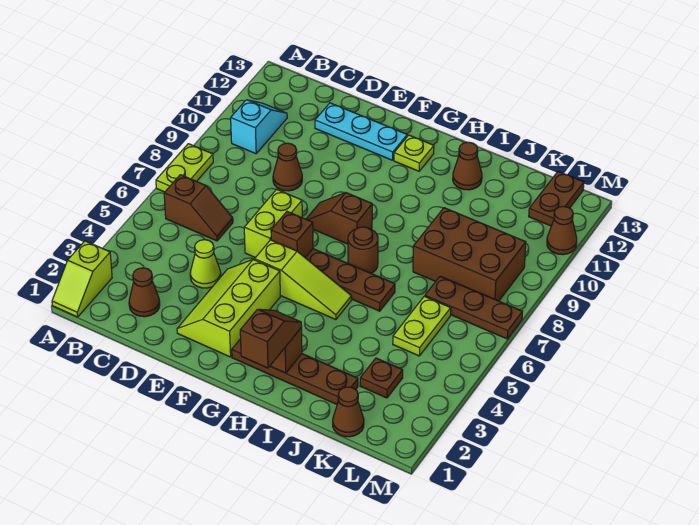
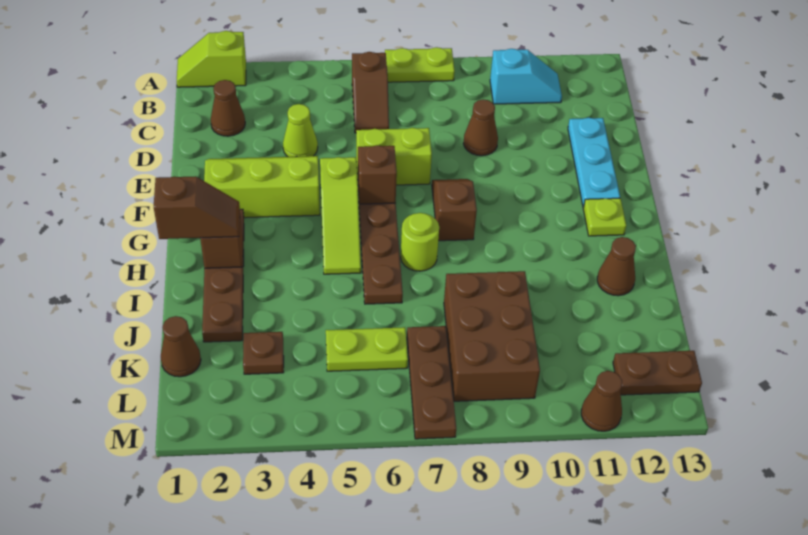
brown 1x1 round brick [348,227,378,273] -> lime 1x1 round brick [401,213,439,271]

